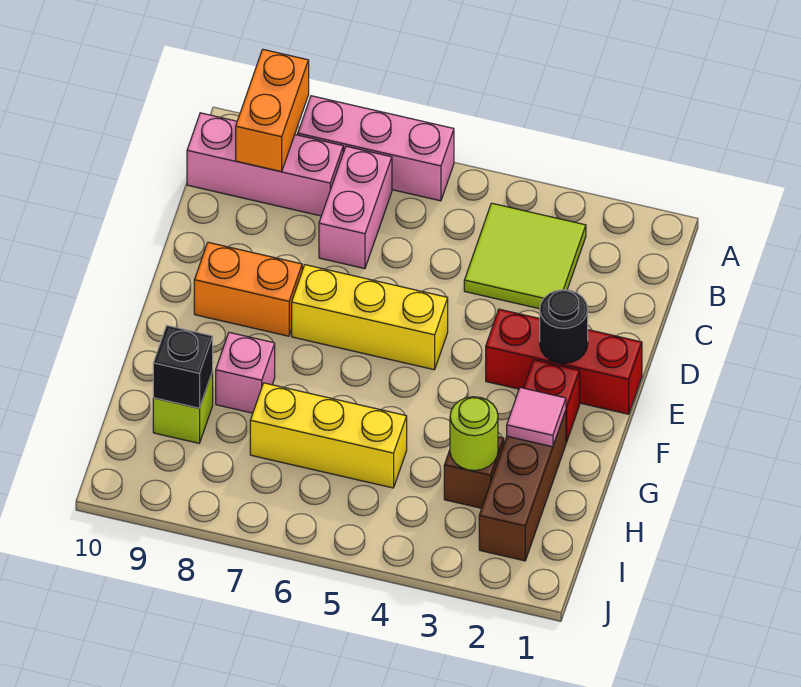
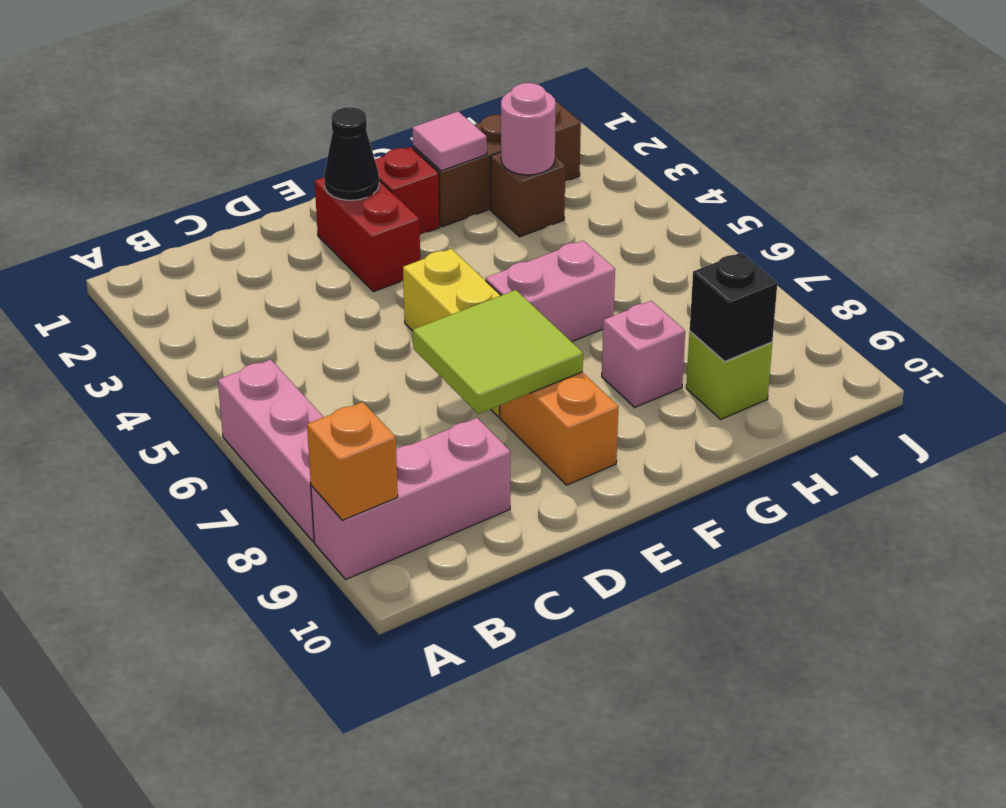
orange 1x2 brick [236,49,309,172] -> orange 1x1 brick [307,402,398,520]
lime 2x2 tile [464,203,586,309] -> lime 2x2 tile moved to [413,290,583,414]
pink 1x2 brick [319,146,392,269] -> pink 1x2 brick moved to [486,241,615,342]
pink 1x3 brick [187,113,343,216] -> pink 1x3 brick turned to [311,418,511,579]
red 1x3 brick [486,309,642,414] -> red 1x2 brick [315,177,420,292]
black 1x1 round brick [540,290,588,363] -> black 1x1 cone [324,107,379,200]
lime 1x1 round brick [450,397,498,471] -> pink 1x1 round brick [501,83,556,175]
yellow 1x3 brick [250,383,407,488] -> none

